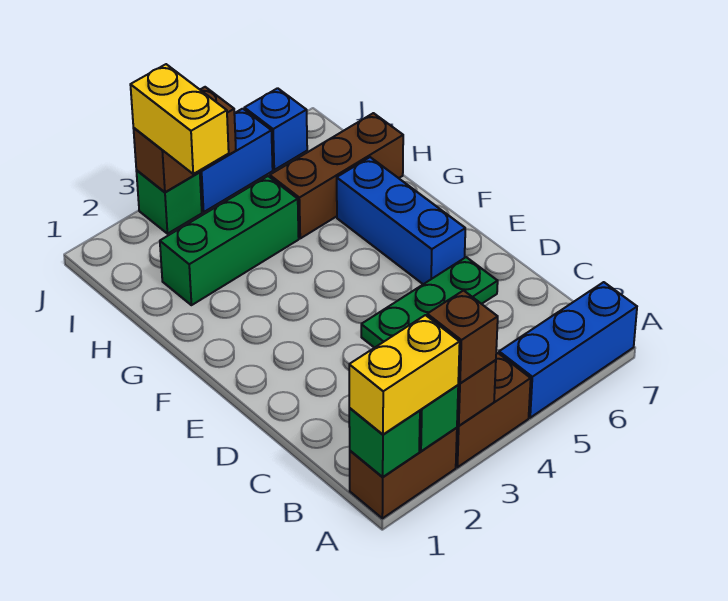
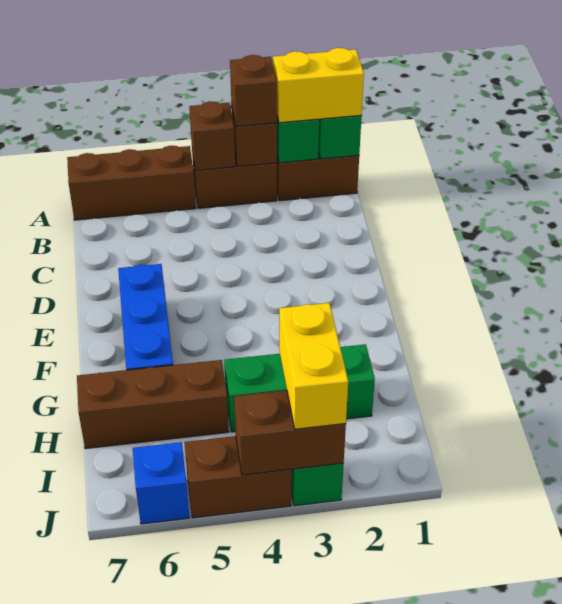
none -> brown 1x1 brick [189,101,235,170]
blue 1x3 brick [499,282,637,418] -> brown 1x3 brick [67,146,196,220]
green 1x3 plate [361,257,498,348] -> none
blue 1x2 brick [200,109,273,212] -> brown 1x2 brick [184,436,292,518]

